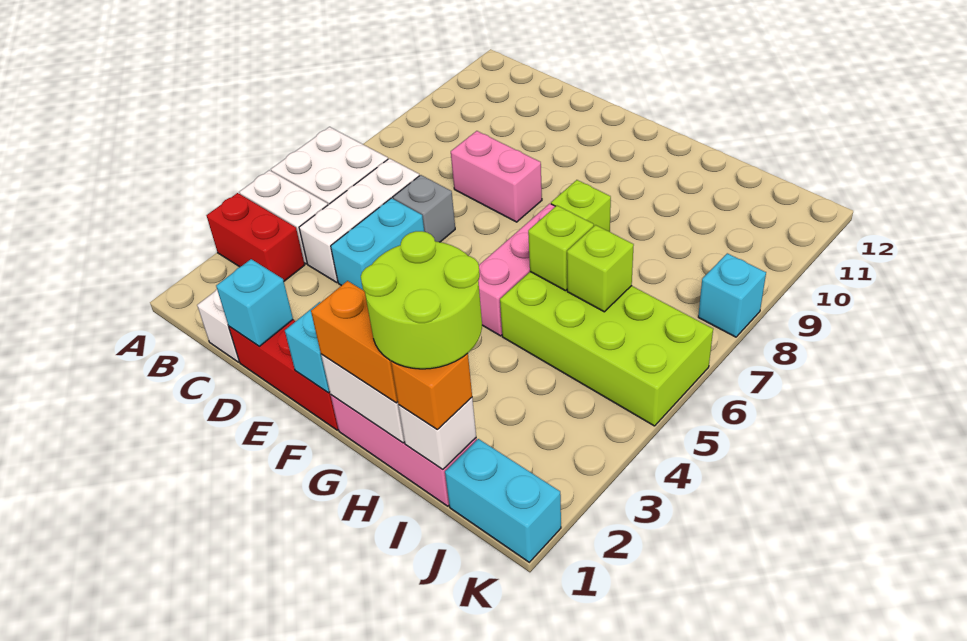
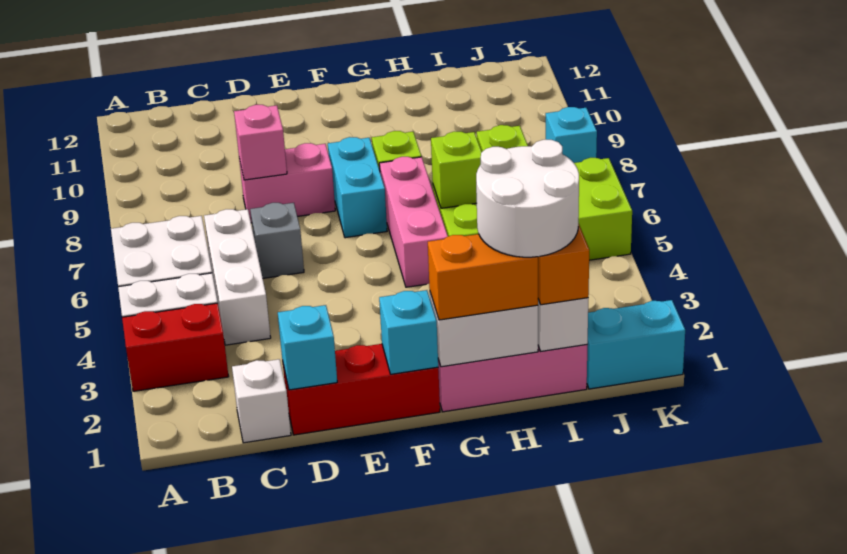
cyan 1x2 brick [331,198,424,290] -> cyan 1x2 brick moved to [328,137,387,238]
none -> pink 1x1 brick [234,105,287,180]
lime 2x2 round brick [361,231,482,369] -> white 2x2 round brick [476,140,579,257]

